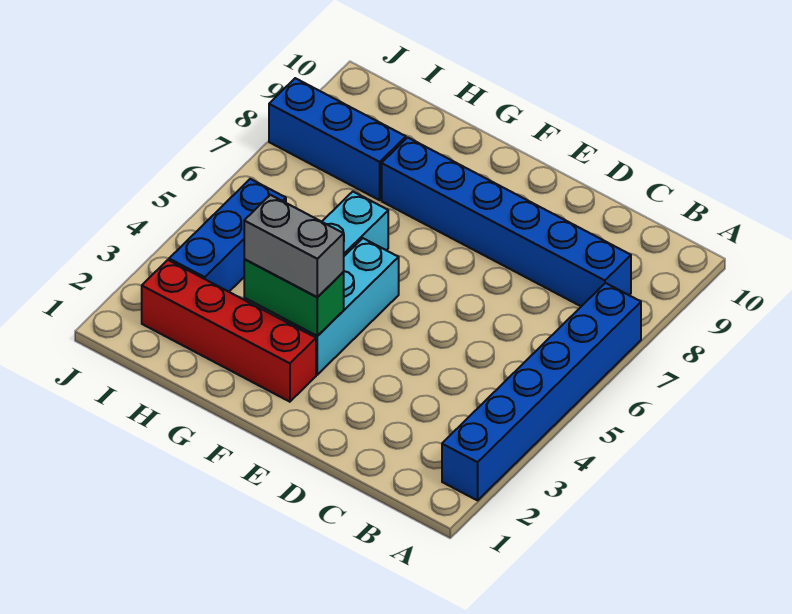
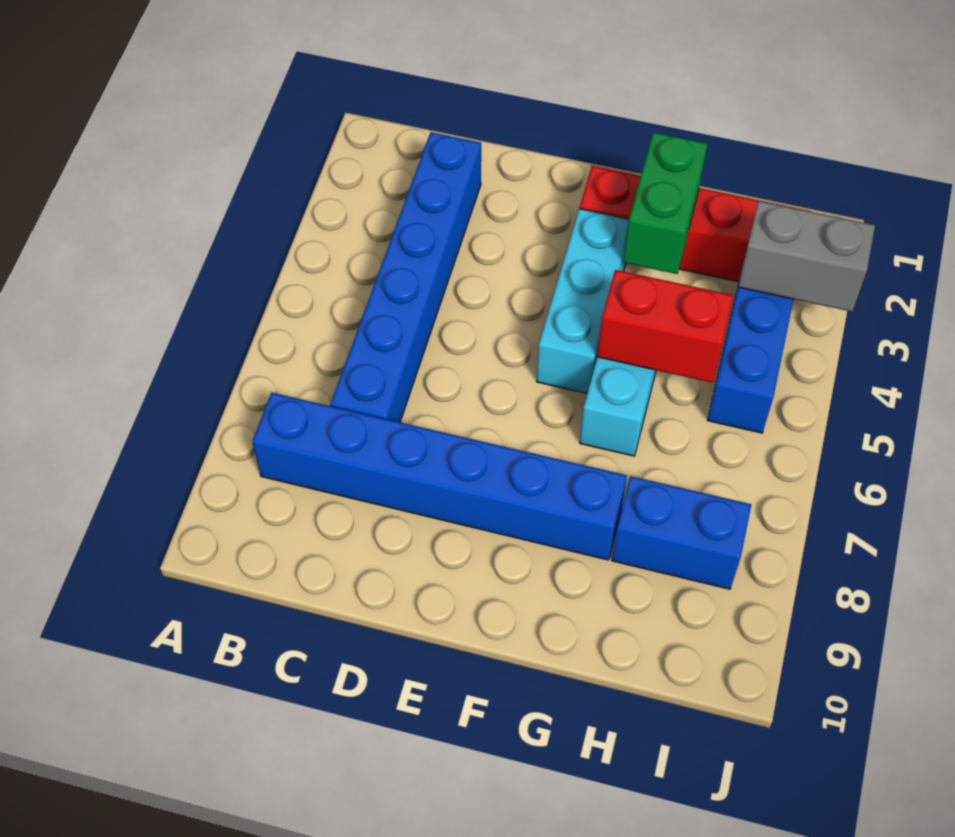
blue 1x6 brick [442,283,641,500] -> blue 1x6 brick moved to [331,132,481,422]
green 1x2 brick [244,259,344,336] -> green 1x2 brick turned to [623,132,707,274]
grey 1x2 brick [244,195,344,297] -> grey 1x2 brick moved to [738,201,875,312]
none -> red 1x2 brick [597,270,734,383]
blue 1x3 brick [269,78,406,200] -> blue 1x2 brick [612,476,751,589]

